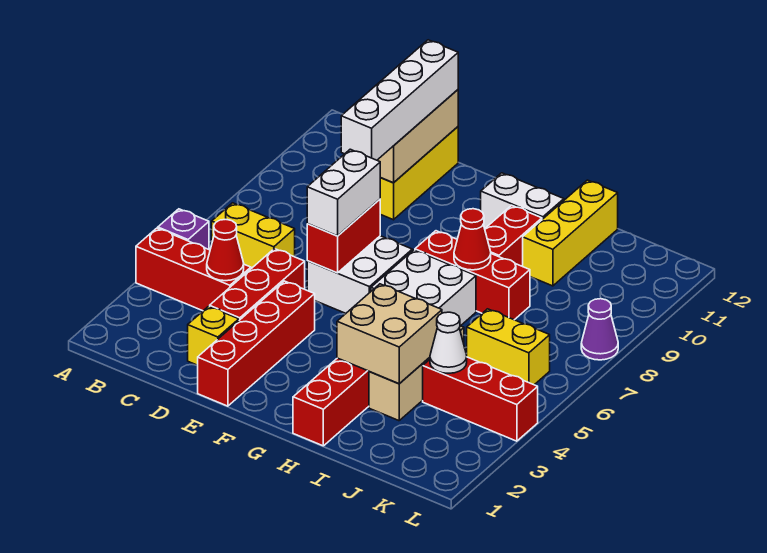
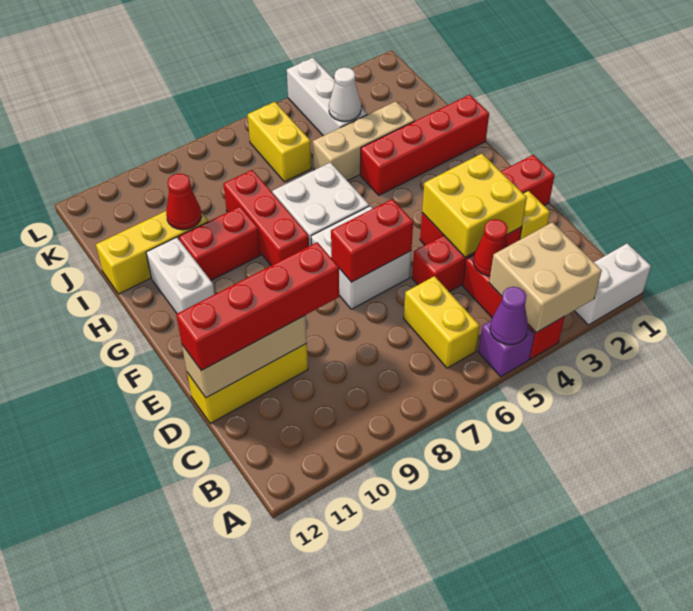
none -> yellow 2x2 brick [422,154,527,257]
white 1x4 brick [341,40,458,160] -> red 1x4 brick [176,242,339,371]
white 1x2 brick [307,149,380,236] -> white 1x2 brick moved to [574,243,651,325]
tan 2x2 brick [337,284,442,384] -> tan 2x2 brick moved to [489,222,602,333]
red 1x1 cone [454,209,491,270] -> red 1x1 cone moved to [166,174,202,230]
red 1x3 brick [423,357,538,441] -> white 1x3 brick [287,58,367,136]
purple 1x1 cone [581,299,618,360] -> purple 1x1 cone moved to [490,287,528,345]

